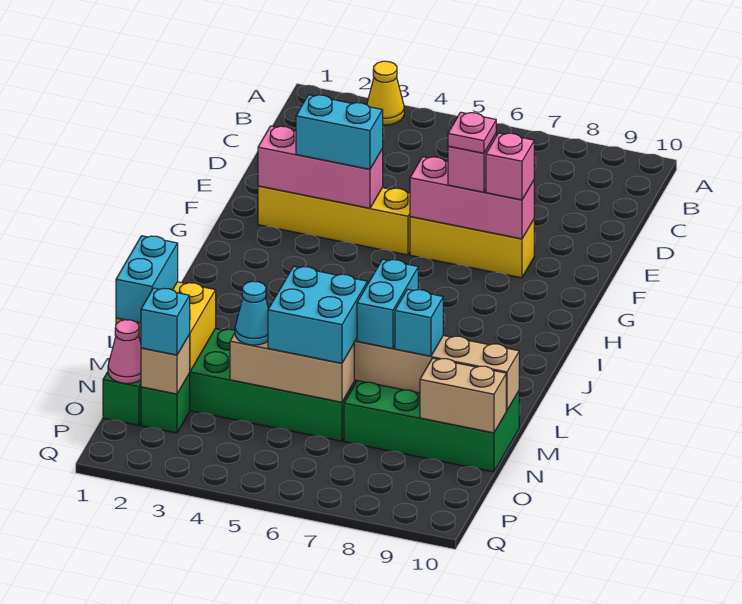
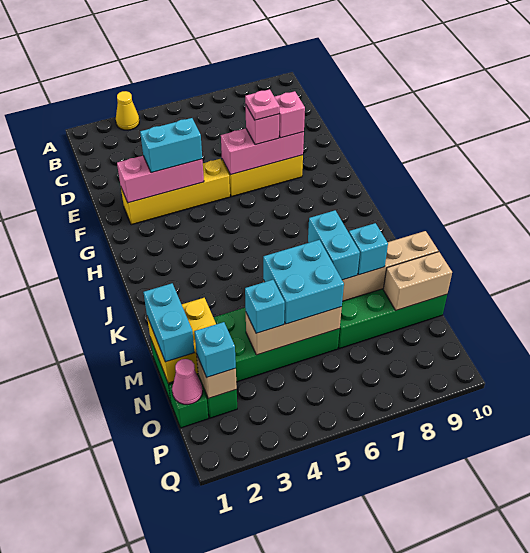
cyan 1x1 cone [235,281,269,345] -> cyan 1x1 brick [245,280,285,333]

